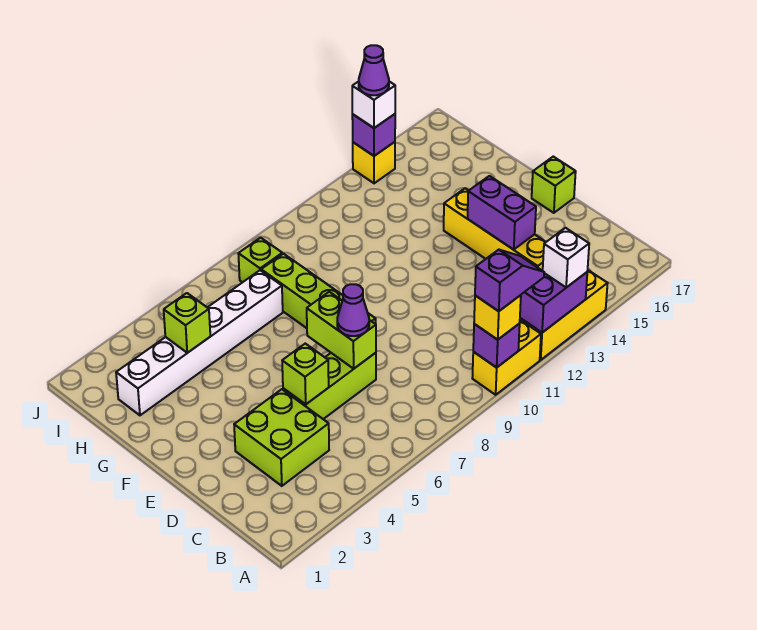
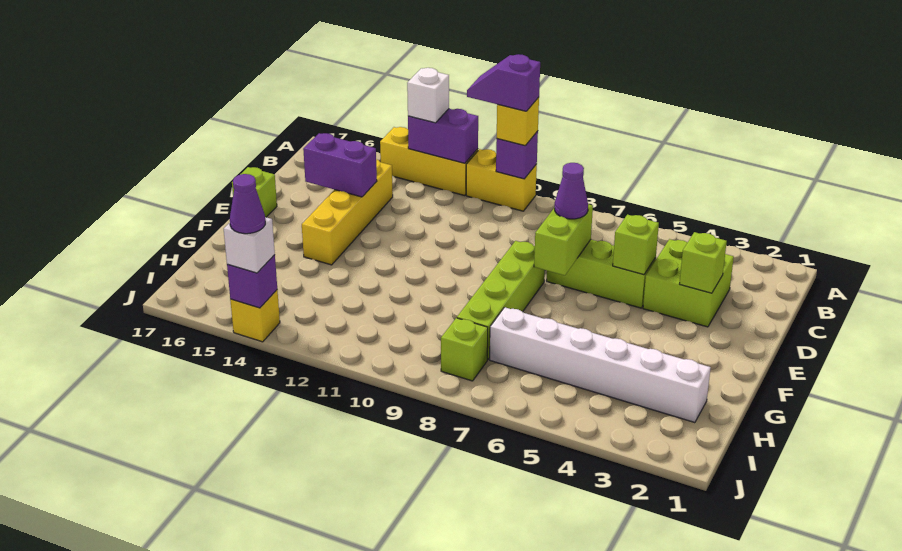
purple 1x2 brick [467,176,536,250] -> purple 1x2 brick turned to [303,133,377,197]
lime 1x1 brick [164,293,210,353] -> lime 1x1 brick moved to [680,232,727,293]

